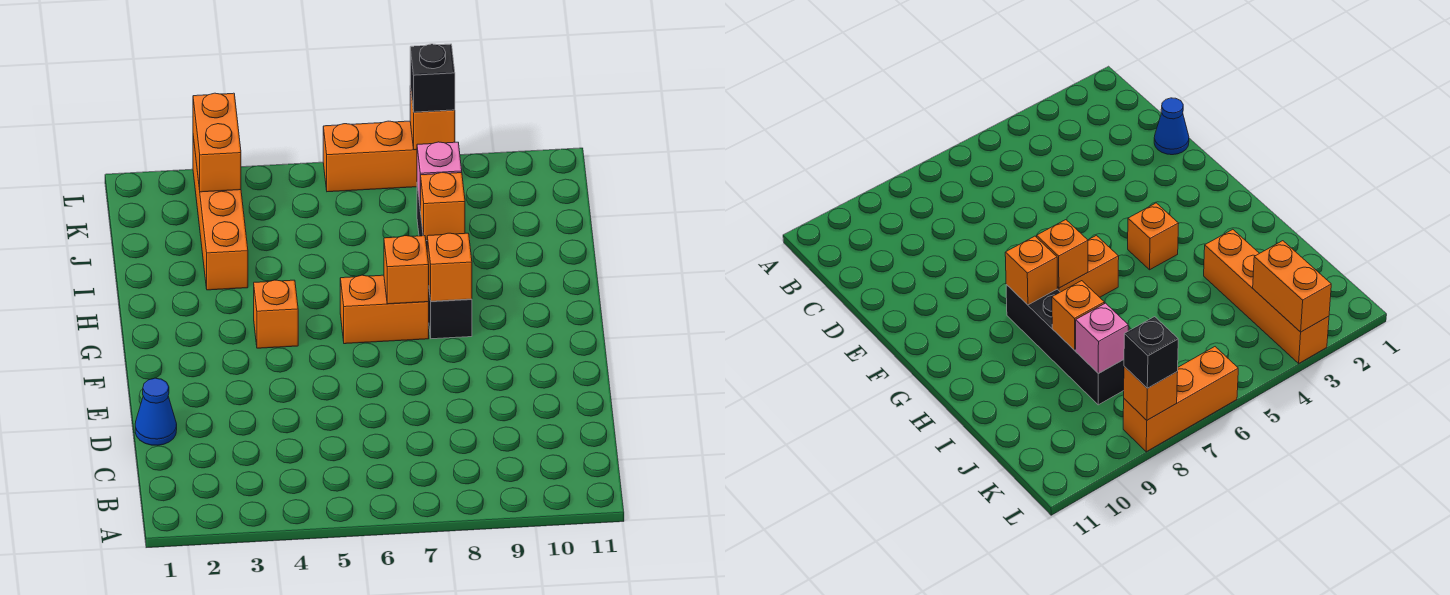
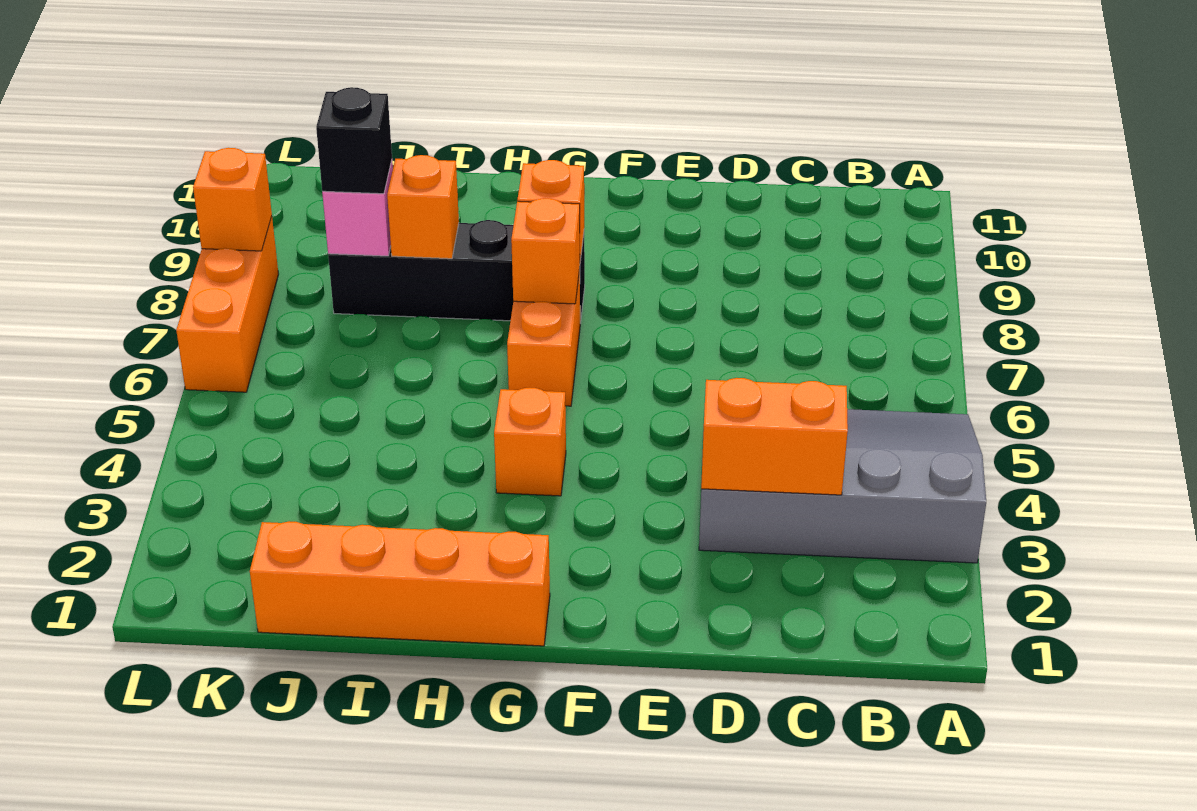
none -> grey 3x4 slope [699,409,986,563]
blue 1x1 cone [135,378,177,445] -> none
orange 1x4 brick [193,137,248,290] -> orange 1x4 brick moved to [250,521,550,646]
orange 1x2 brick [193,93,241,192] -> orange 1x2 brick moved to [701,378,848,495]
black 1x1 brick [410,44,455,112] -> black 1x1 brick moved to [316,87,392,194]

